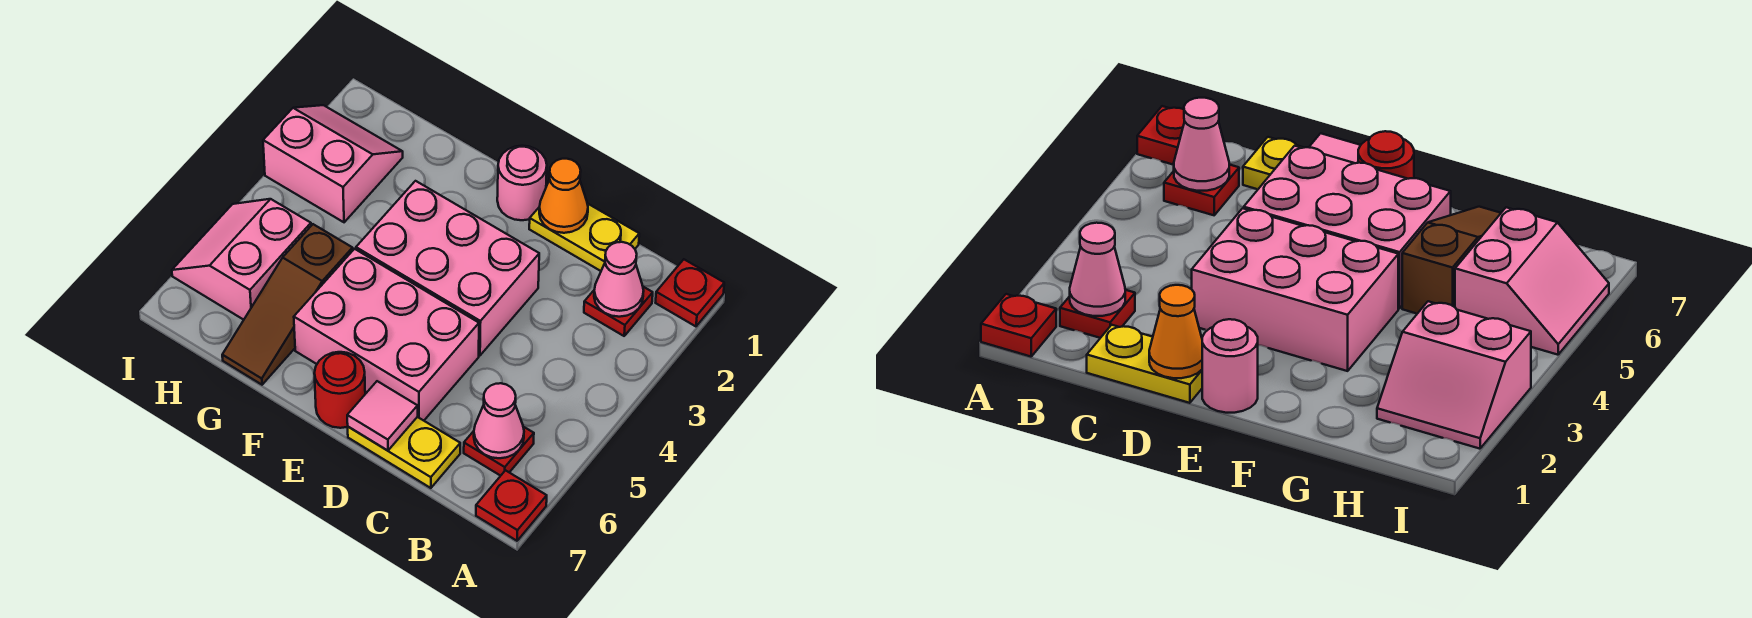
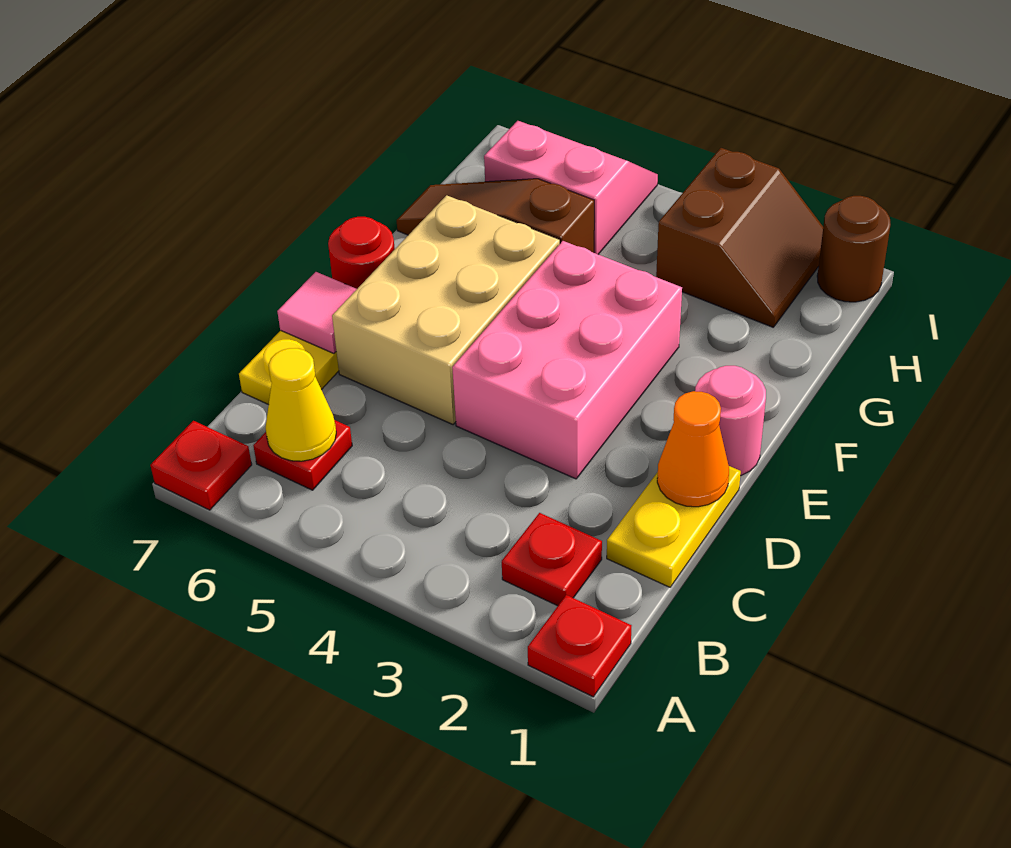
pink 1x1 cone [594,242,644,317] -> none
pink 1x1 cone [474,383,524,458] -> yellow 1x1 cone [265,348,336,461]
pink 2x3 brick [294,249,479,421] -> tan 2x3 brick [332,195,560,424]
pink 2x2 slope [263,105,403,222] -> brown 2x2 slope [656,148,823,327]
none -> brown 1x1 round brick [817,196,891,302]

